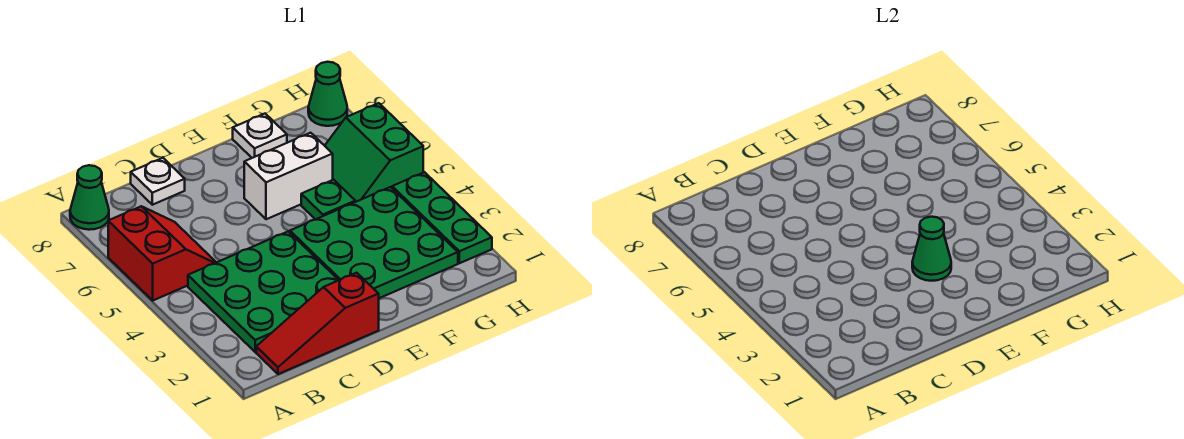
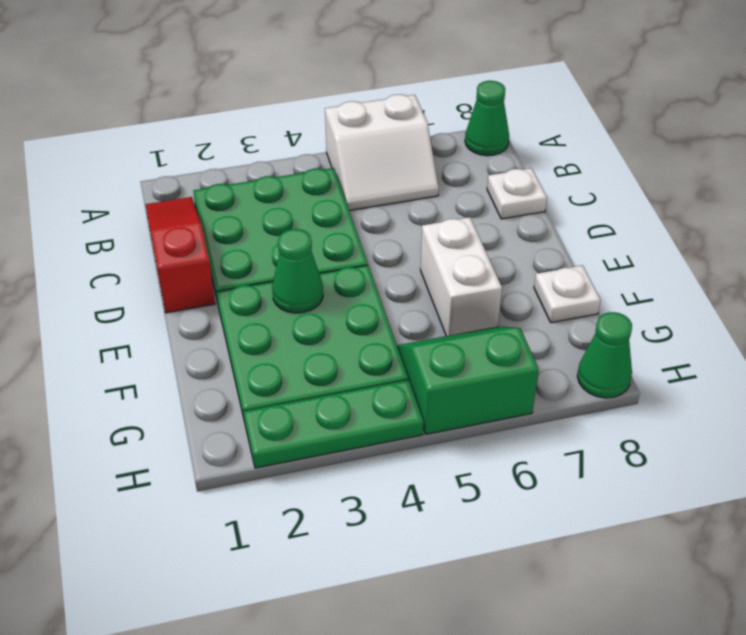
red 2x2 slope [108,206,216,300] -> white 2x2 slope [325,94,439,211]
green 1x1 plate [301,180,355,219] -> none

